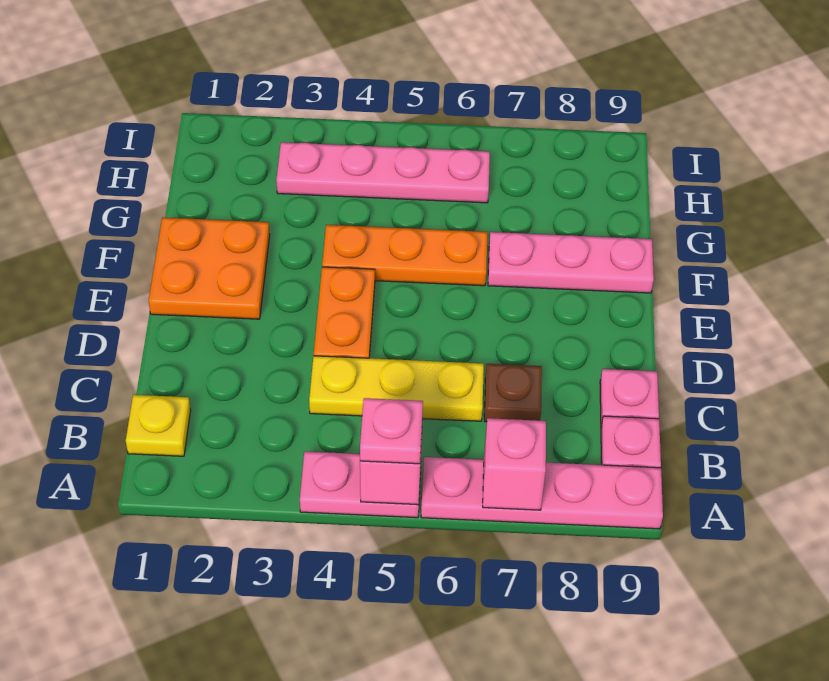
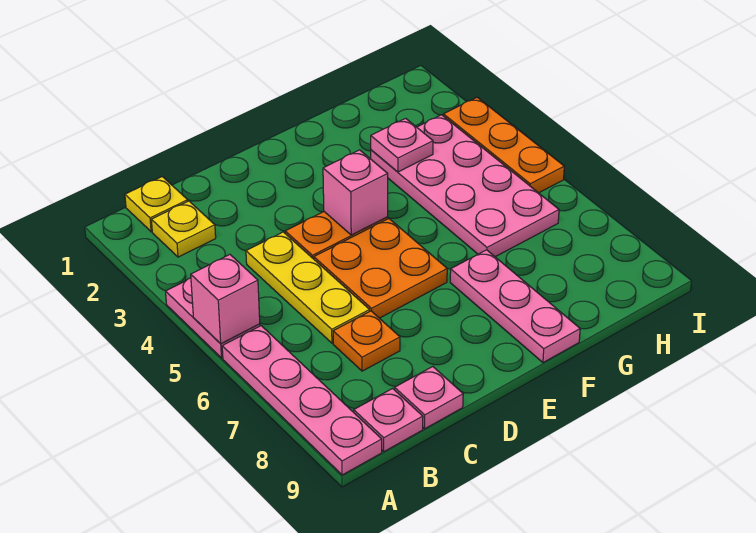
pink 1x1 plate [360,398,423,464] -> pink 1x1 plate moved to [371,118,433,172]
pink 1x1 brick [483,418,546,510] -> pink 1x1 brick moved to [323,150,388,235]
none -> yellow 1x1 plate [151,201,216,257]
brown 1x1 plate [484,364,542,422] -> orange 1x1 plate [333,311,400,371]
orange 2x2 plate [149,217,270,319] -> orange 2x2 plate moved to [314,219,447,318]
orange 1x3 plate [322,225,488,286] -> orange 1x3 plate moved to [443,97,564,193]
pink 1x4 plate [276,142,490,203] -> pink 2x4 plate [371,115,559,257]

